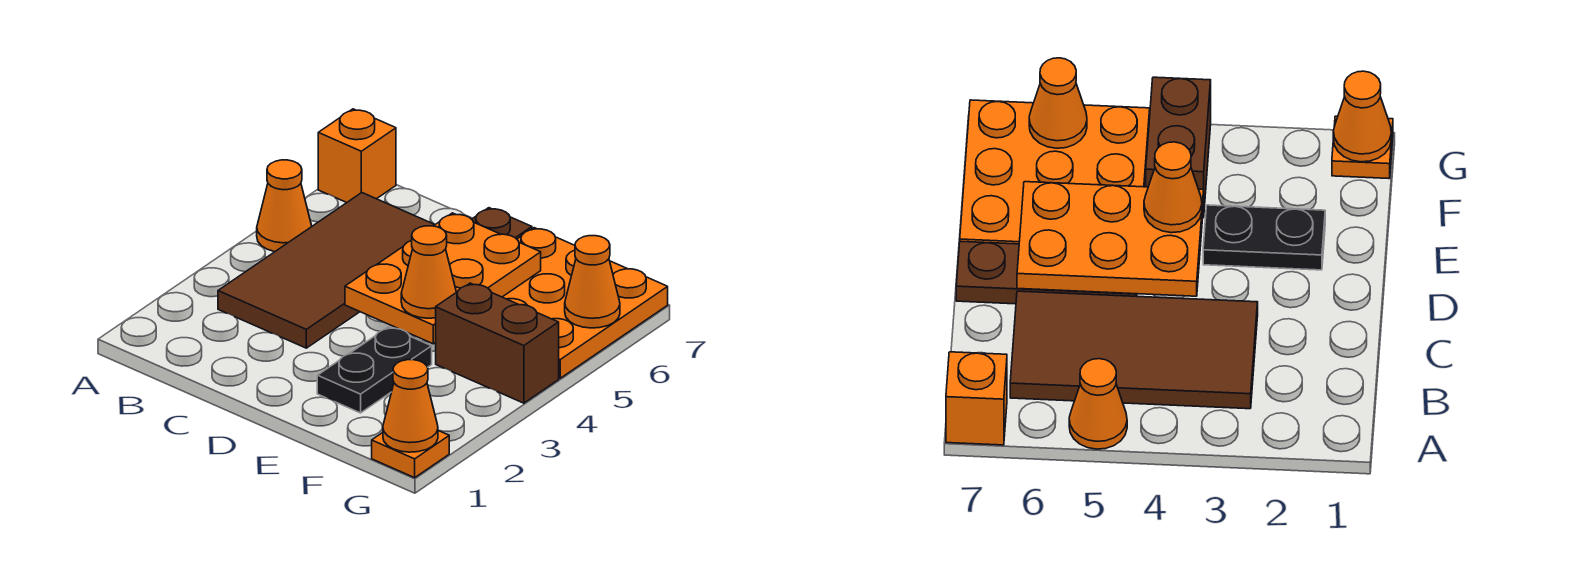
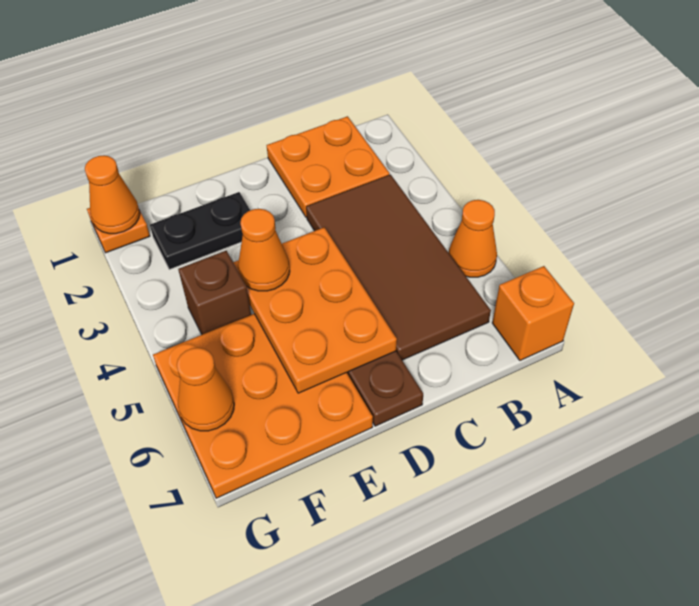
none -> orange 2x2 plate [267,116,390,217]
black 1x2 plate [317,327,432,413] -> black 1x2 plate turned to [150,192,250,269]
brown 1x2 brick [436,283,559,403] -> brown 1x1 brick [178,251,251,335]

